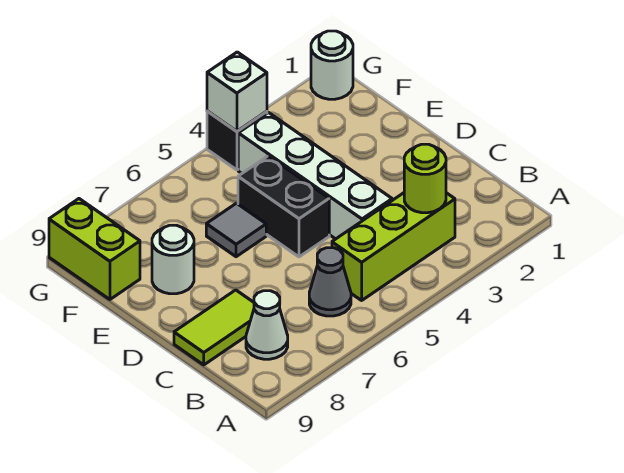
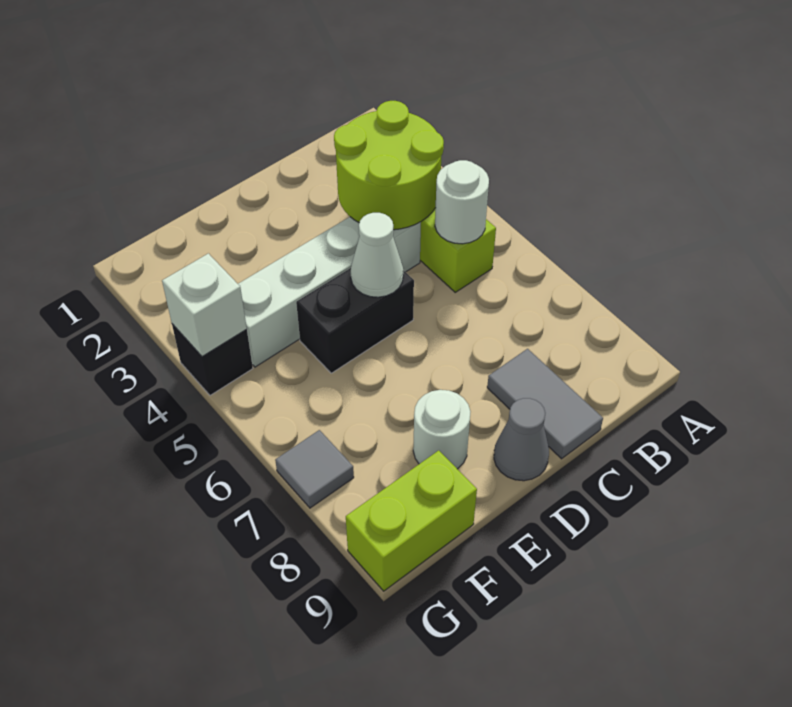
lime 1x1 round brick [404,144,446,213] -> lime 2x2 round brick [334,101,444,230]
grey 1x1 cone [309,248,351,316] -> grey 1x1 cone moved to [494,398,549,481]
white 1x1 cone [246,291,288,359] -> white 1x1 cone moved to [351,213,403,297]
lime 1x2 tile [174,290,254,365] -> grey 1x2 tile [487,349,603,459]
grey 1x1 tile [206,203,266,257] -> grey 1x1 tile moved to [275,430,354,508]
white 1x1 round brick [311,31,353,99] -> white 1x1 round brick moved to [435,160,489,244]

